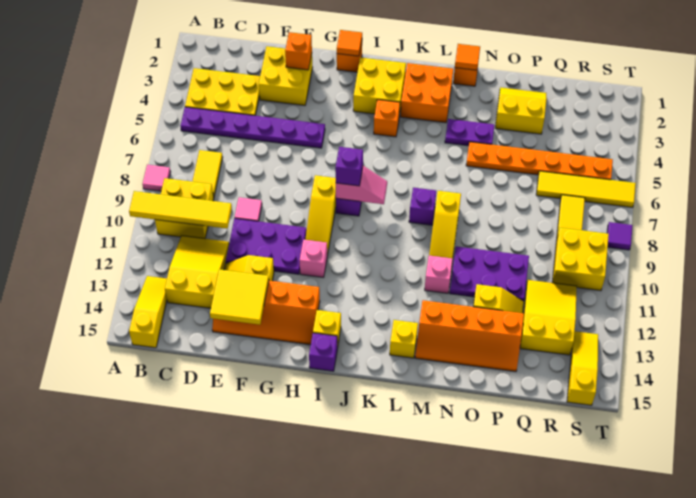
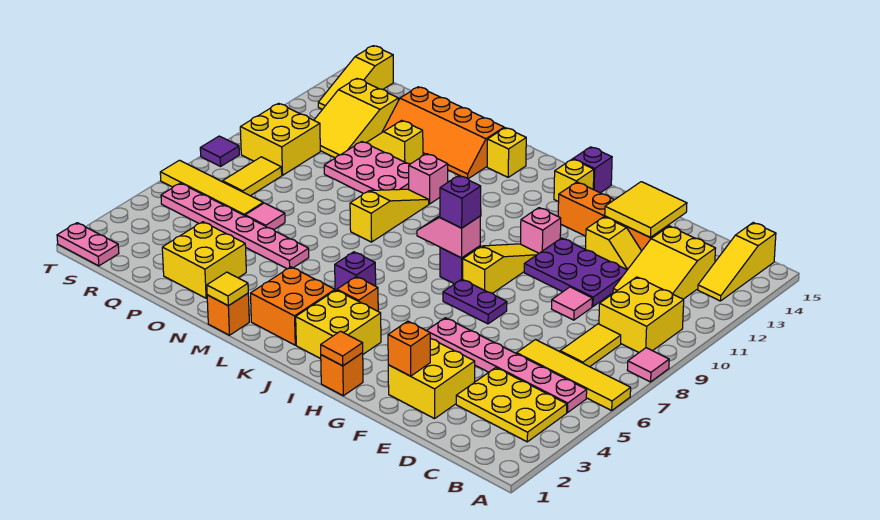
yellow 1x4 tile [129,191,232,229] -> yellow 1x4 tile moved to [517,340,631,411]
purple 1x6 plate [180,107,325,148] -> pink 1x6 plate [427,318,587,413]
purple 1x1 brick [409,188,436,225] -> purple 1x1 brick moved to [335,252,376,290]
orange 1x1 tile [455,44,480,70] -> yellow 1x1 tile [207,272,248,306]
purple 1x2 plate [445,119,494,146] -> purple 1x2 plate moved to [443,279,507,324]
orange 2x4 slope [415,300,524,372] -> orange 2x4 slope turned to [382,87,504,179]
orange 1x6 plate [466,142,613,180] -> pink 1x6 plate [161,183,309,269]
purple 2x3 plate [450,246,529,301] -> pink 2x3 plate [324,142,410,194]
yellow 2x2 slope [495,87,547,134] -> yellow 2x2 brick [162,222,246,298]
none -> pink 1x1 tile [245,203,285,230]
none -> pink 1x2 plate [57,223,119,266]

